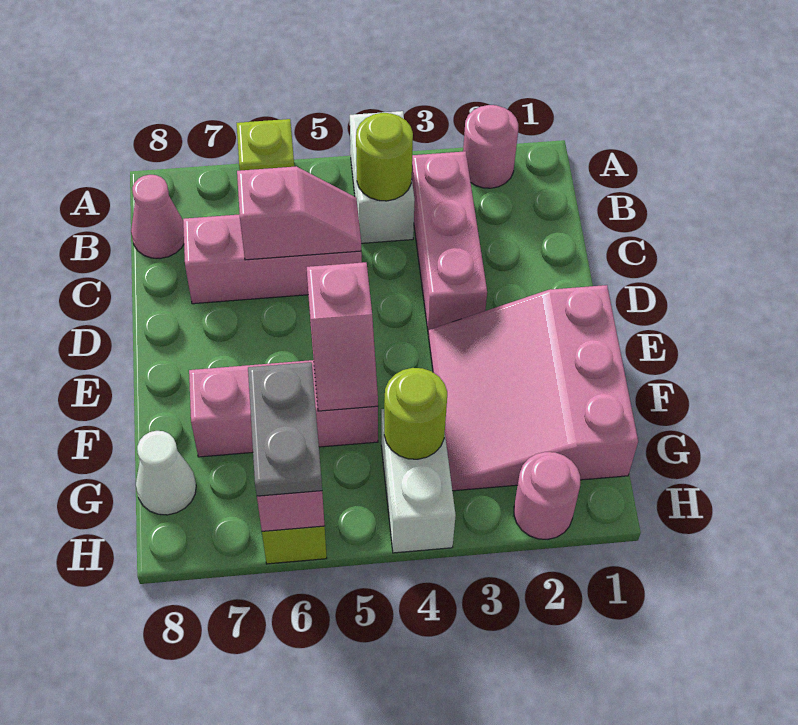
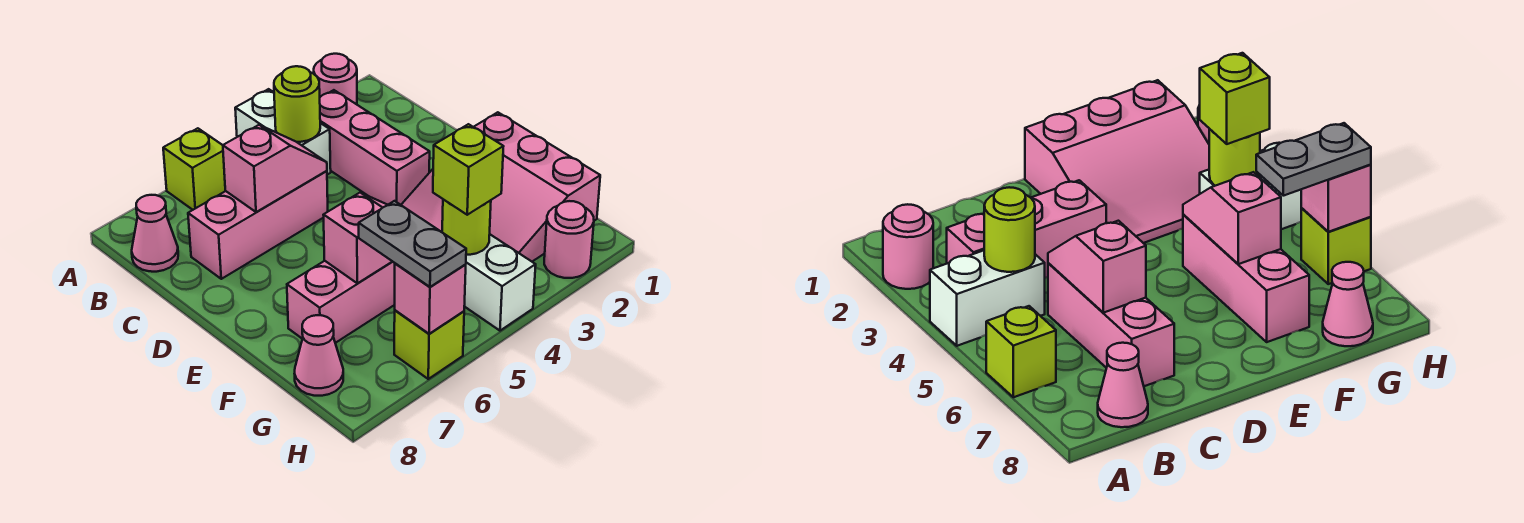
pink 1x2 slope [307,262,378,411] -> pink 1x2 slope turned to [324,193,392,283]
none -> lime 1x1 brick [433,124,504,215]
white 1x1 cone [136,431,196,515] -> pink 1x1 cone [294,315,343,396]

